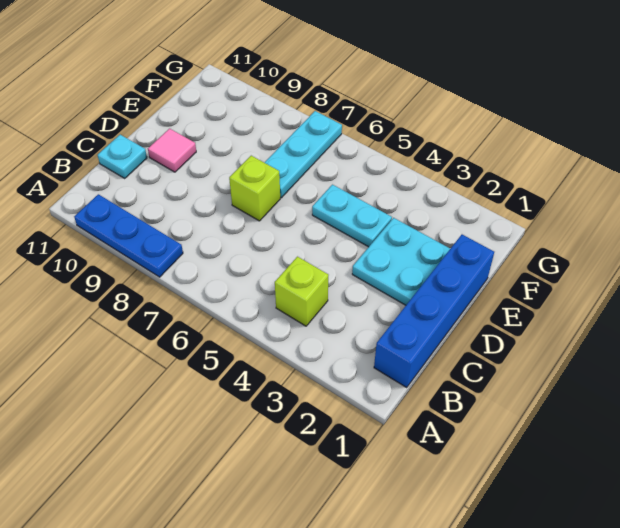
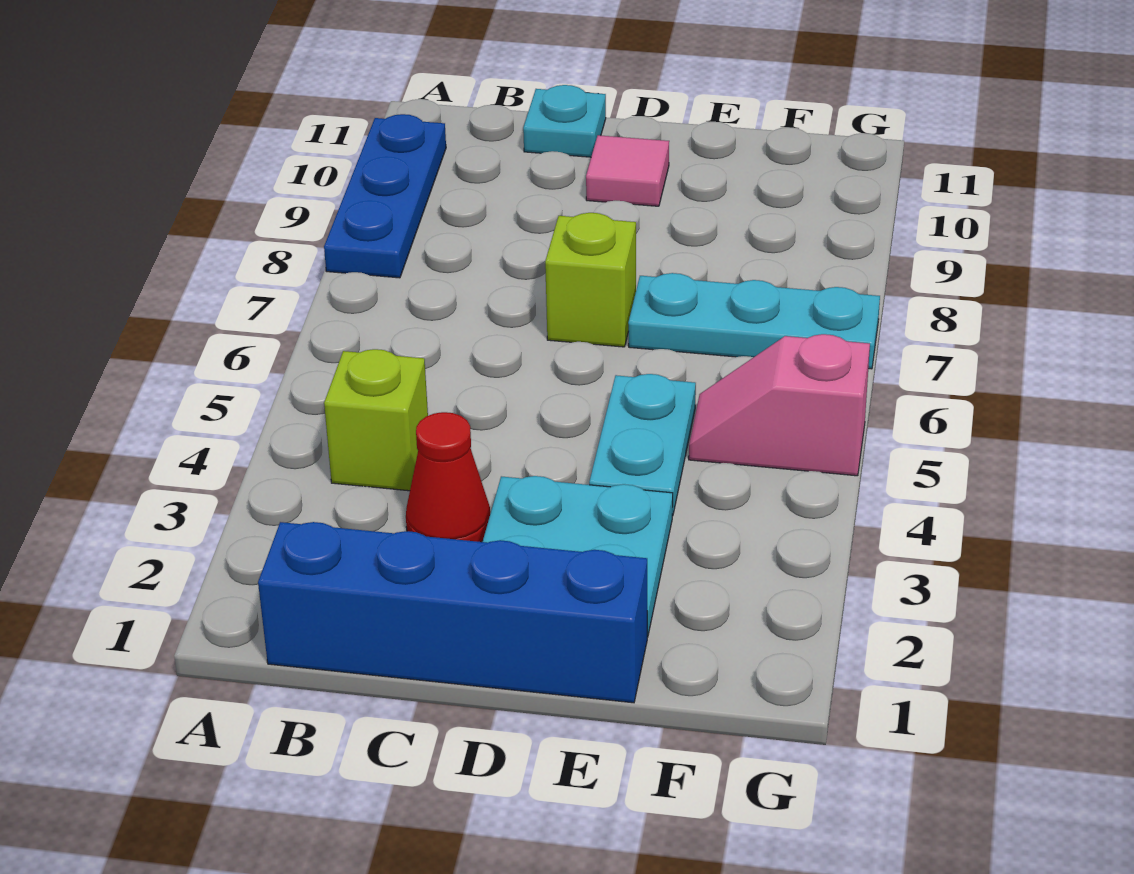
none -> red 1x1 cone [406,412,490,542]
none -> pink 1x2 slope [689,334,870,476]

